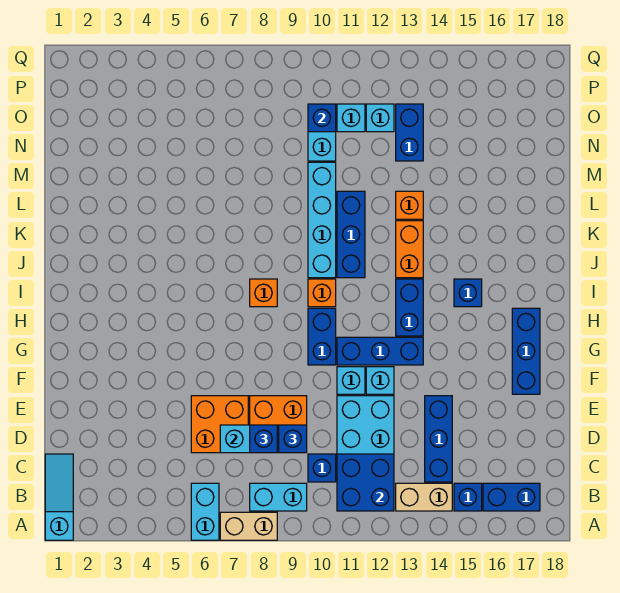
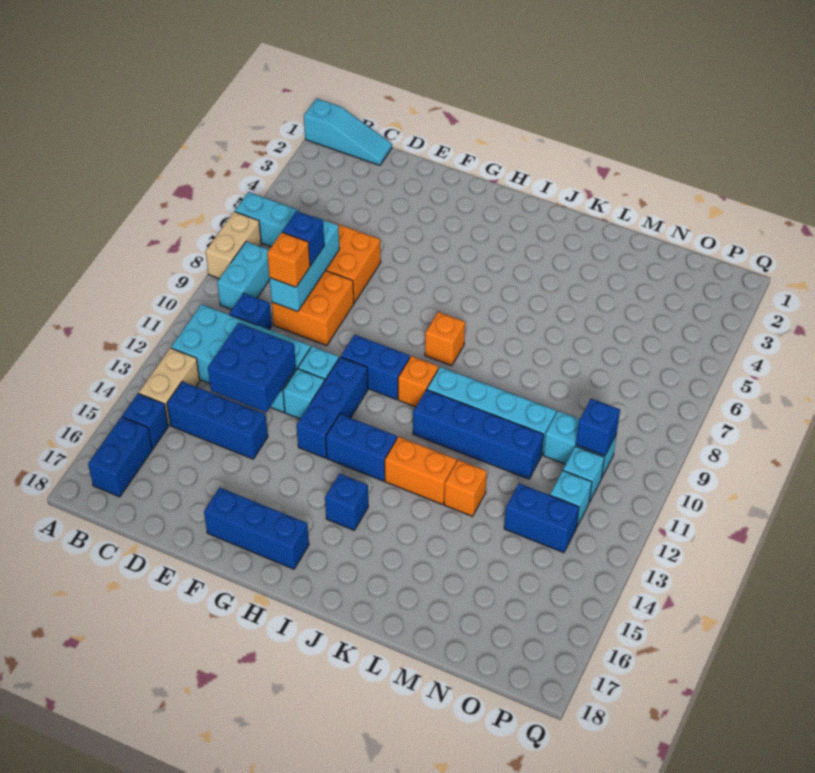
blue 2x2 brick [337,454,394,511] -> blue 2x2 brick moved to [208,323,296,412]
blue 1x1 brick [279,425,307,453] -> orange 1x1 brick [267,232,310,287]
blue 1x3 brick [337,191,365,278] -> blue 1x4 brick [413,390,543,479]

